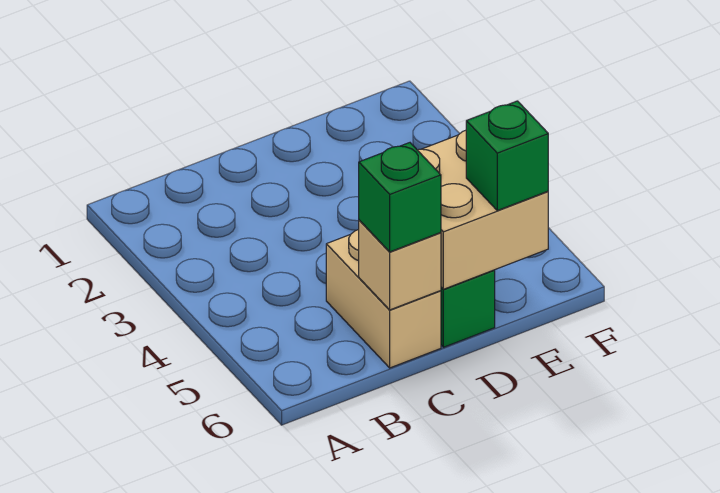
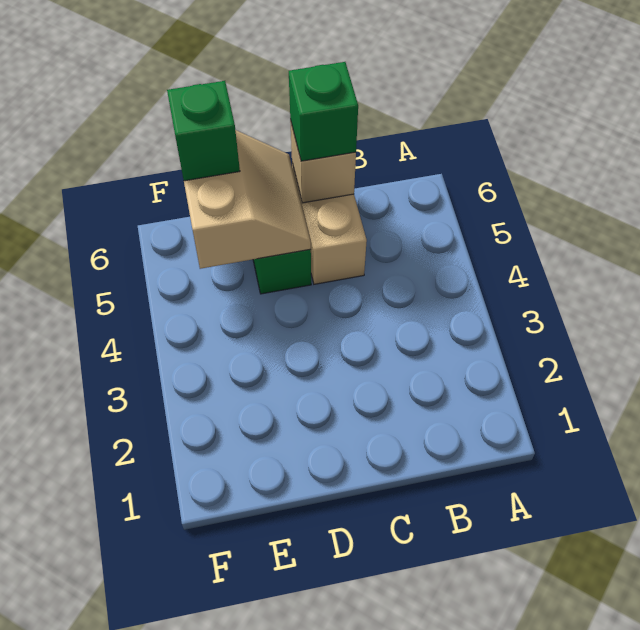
tan 2x2 brick [418,130,548,289] -> tan 2x2 slope [184,130,311,269]

